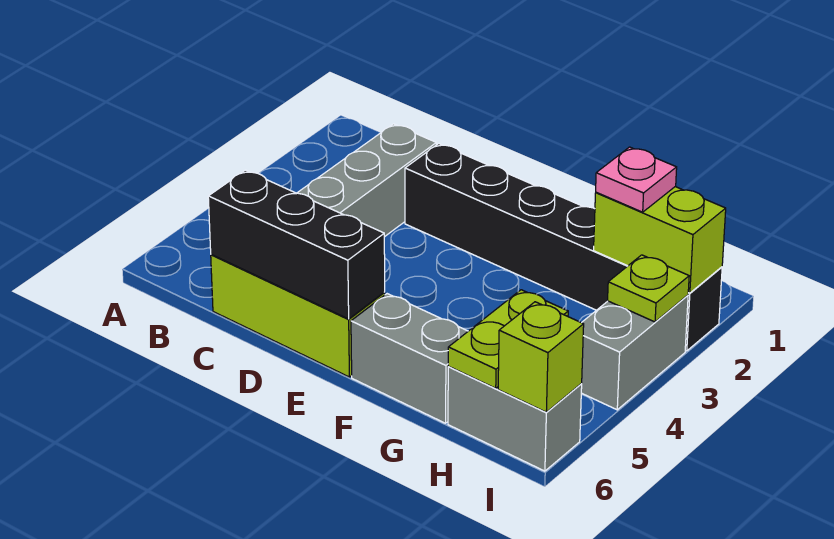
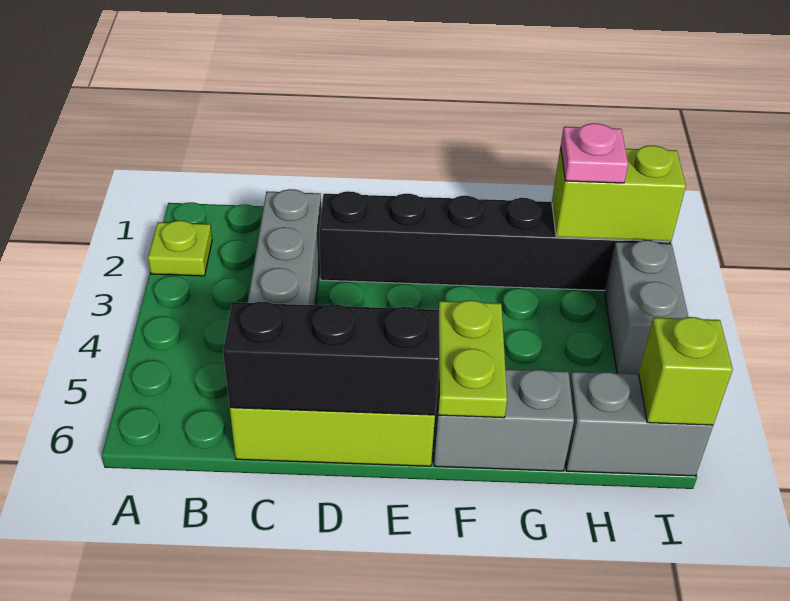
lime 1x2 plate [448,290,568,388] -> lime 1x2 plate moved to [438,300,507,418]
lime 1x1 plate [608,255,689,322] -> lime 1x1 plate moved to [148,221,212,276]

